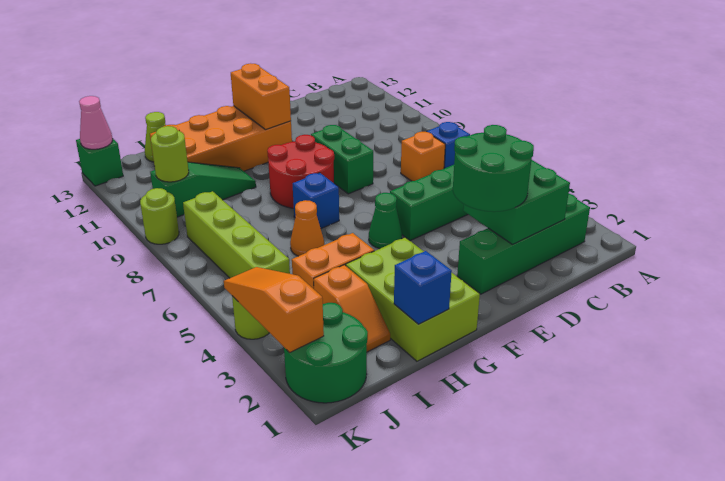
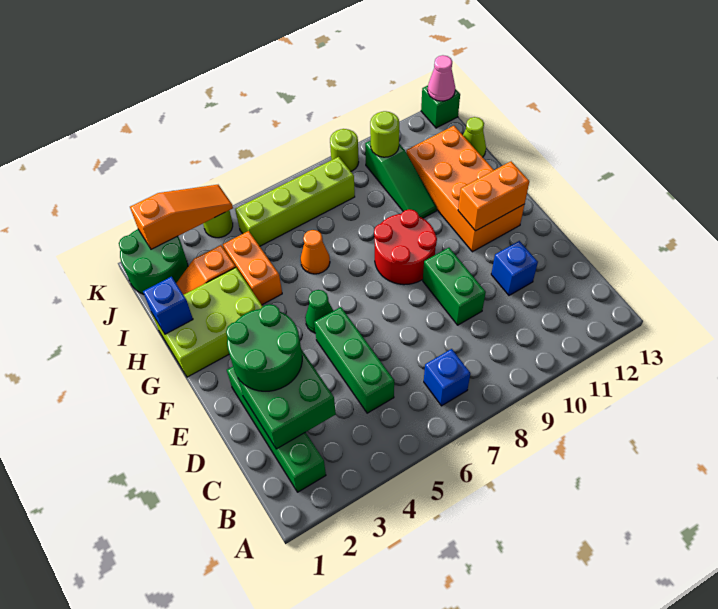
orange 1x1 brick [401,132,445,181] -> none
green 1x2 brick [311,125,373,194] -> green 1x2 brick turned to [423,248,486,325]
blue 1x1 brick [293,173,339,228] -> blue 1x1 brick moved to [491,241,538,295]

